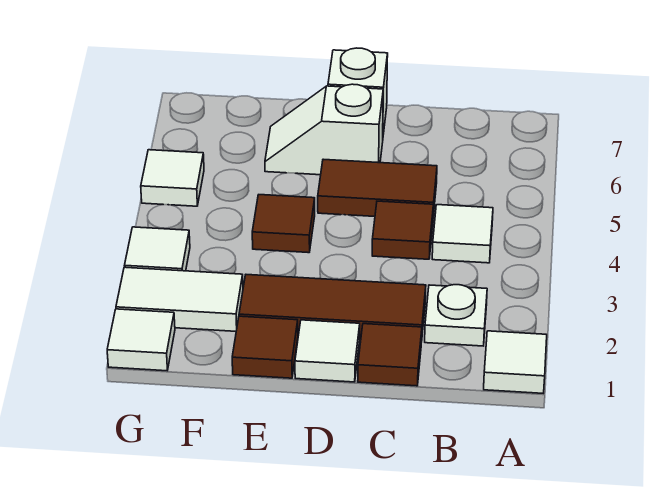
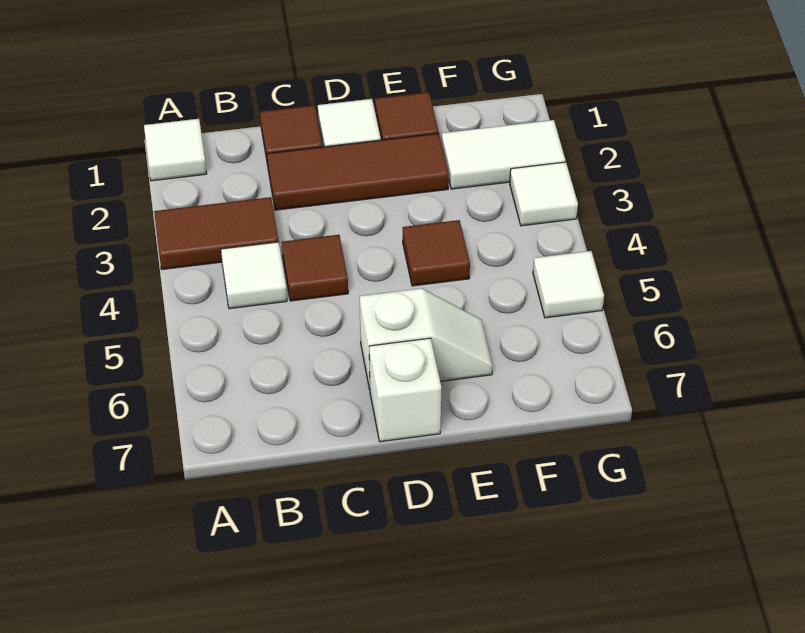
white 1x1 plate [425,285,487,346] -> none
brown 1x2 tile [318,159,437,216] -> brown 1x2 tile moved to [154,197,279,269]
white 1x1 tile [107,309,175,371] -> none

